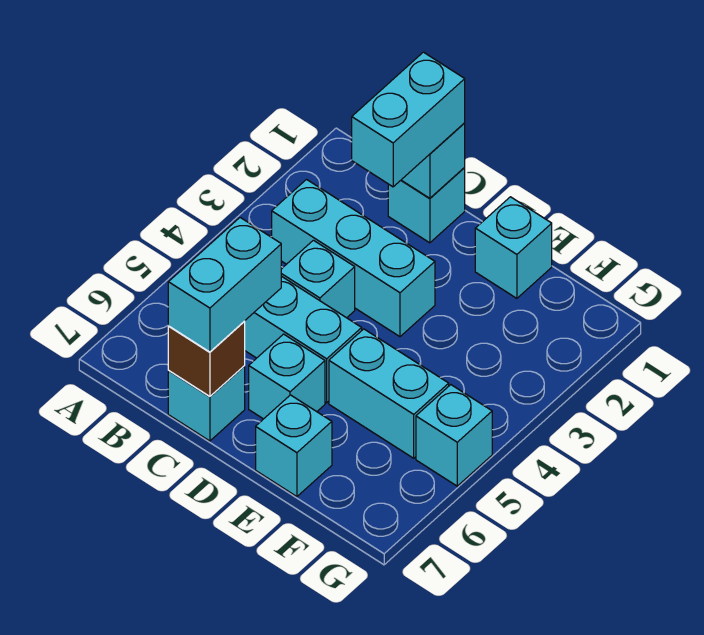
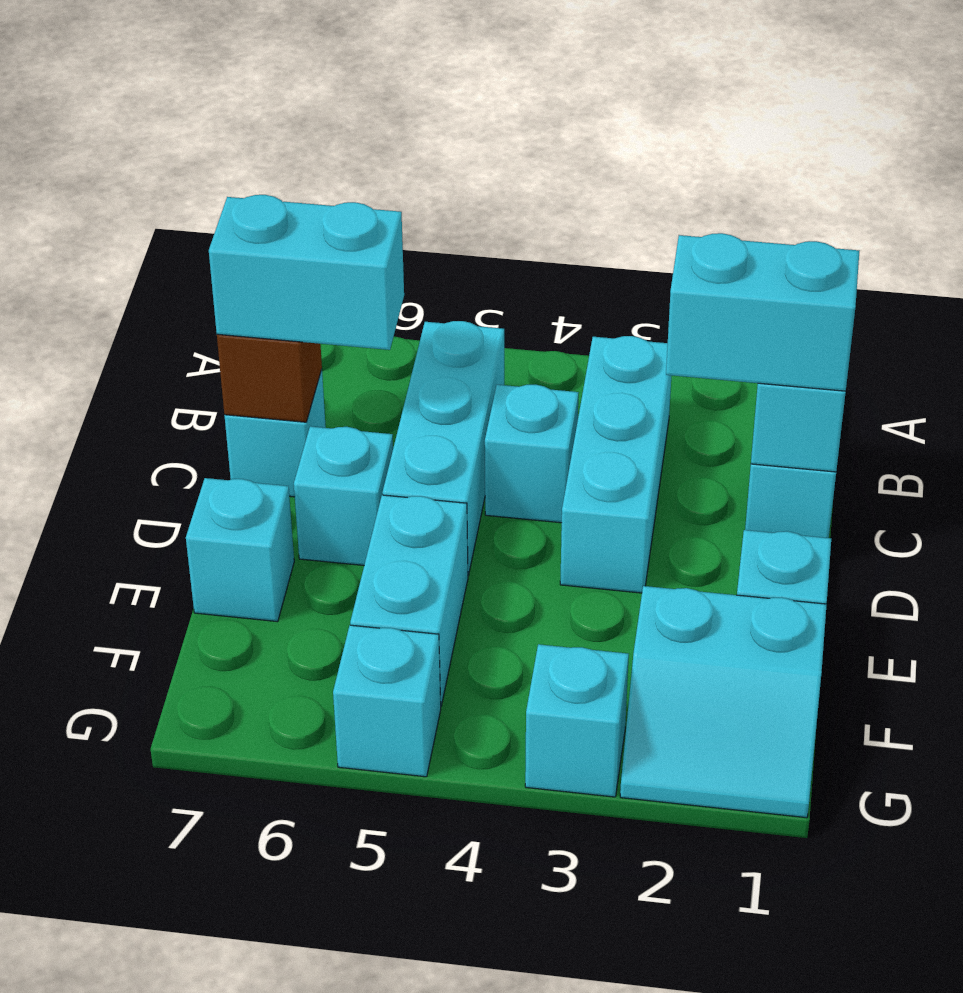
none -> cyan 2x2 slope [620,586,827,818]
none -> cyan 1x1 brick [525,644,629,797]

